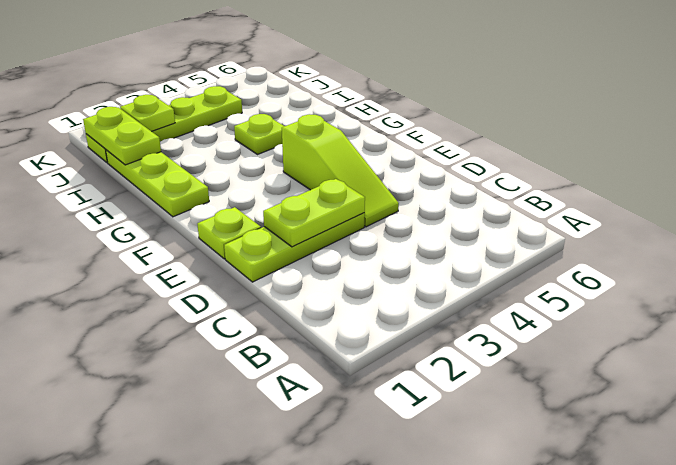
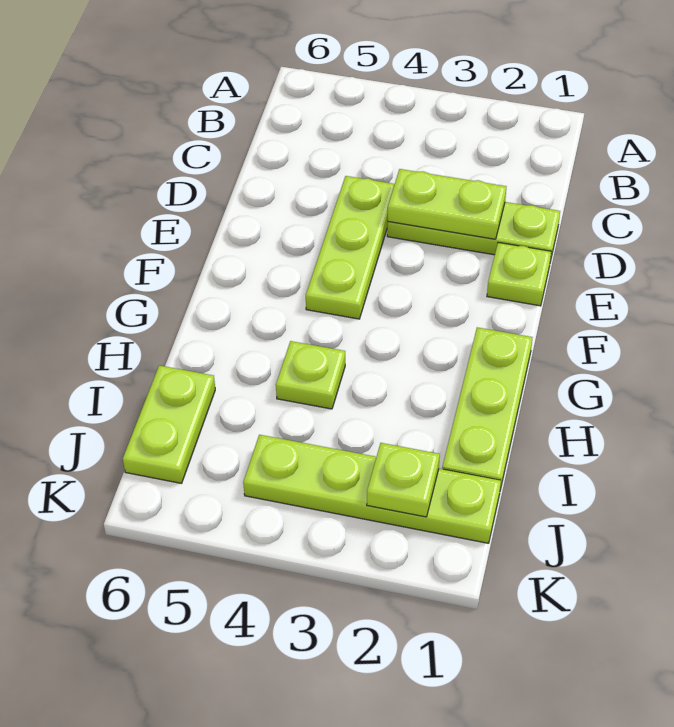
lime 1x3 slope [282,114,399,227] -> lime 1x3 plate [306,176,394,319]
lime 1x2 plate [83,107,161,165] -> lime 1x2 plate moved to [123,365,215,483]

